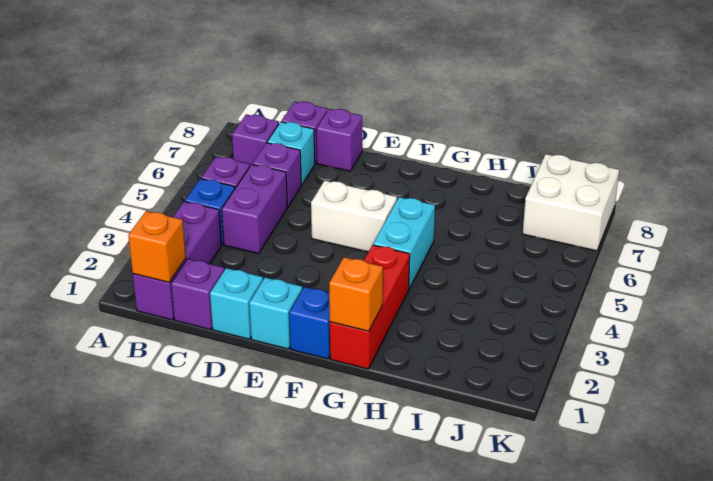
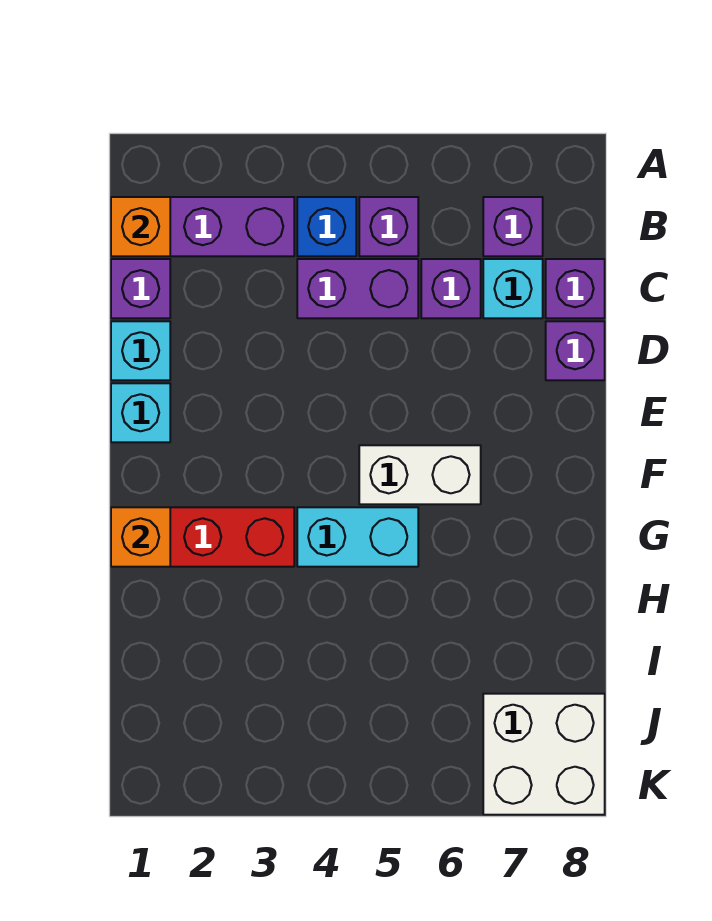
white 1x2 brick [311,181,397,252] -> white 1x2 brick turned to [359,445,481,504]
blue 1x1 brick [289,287,330,359] -> none

